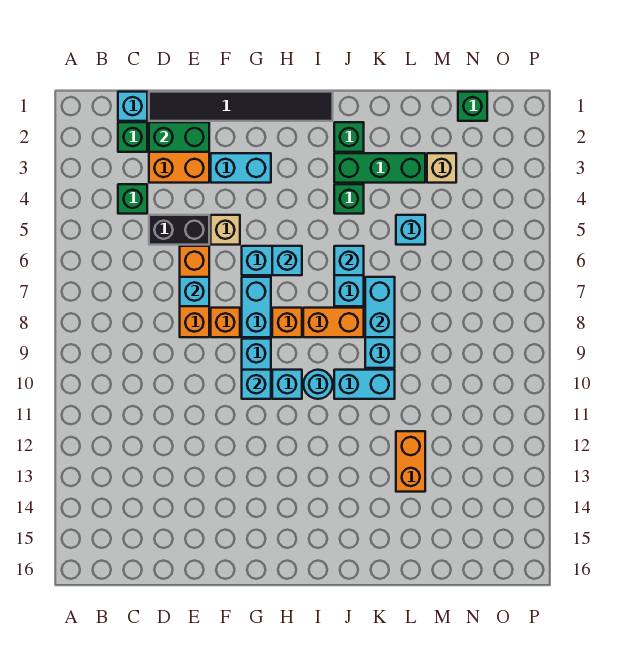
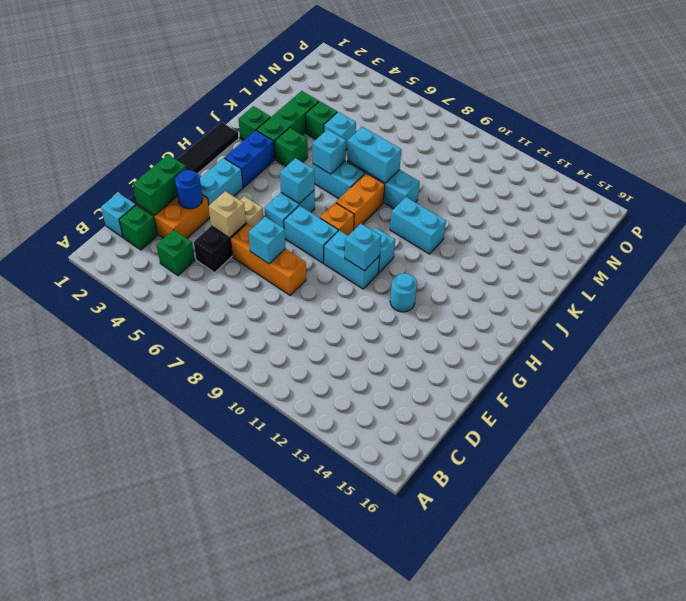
none -> blue 1x1 round brick [175,170,203,209]
orange 1x1 brick [211,308,240,337] -> none
none -> blue 1x2 brick [224,130,274,187]
cyan 1x1 round brick [303,370,333,399] -> cyan 1x1 round brick moved to [390,273,417,312]
cyan 1x2 brick [334,370,395,399] -> cyan 1x2 brick turned to [390,197,446,254]
orange 1x2 brick [396,431,425,492] -> none
tan 1x1 brick [427,153,456,183] -> tan 1x1 brick moved to [209,191,246,238]
green 1x1 brick [458,92,487,121] -> green 1x1 brick moved to [306,101,337,139]

